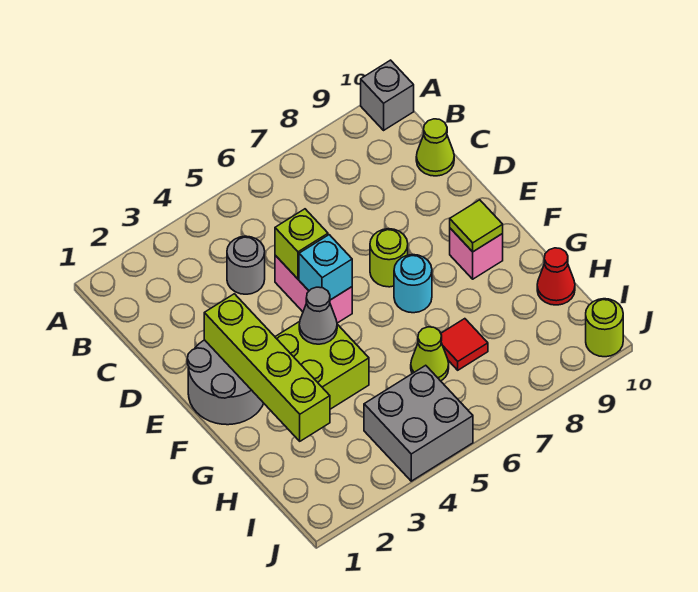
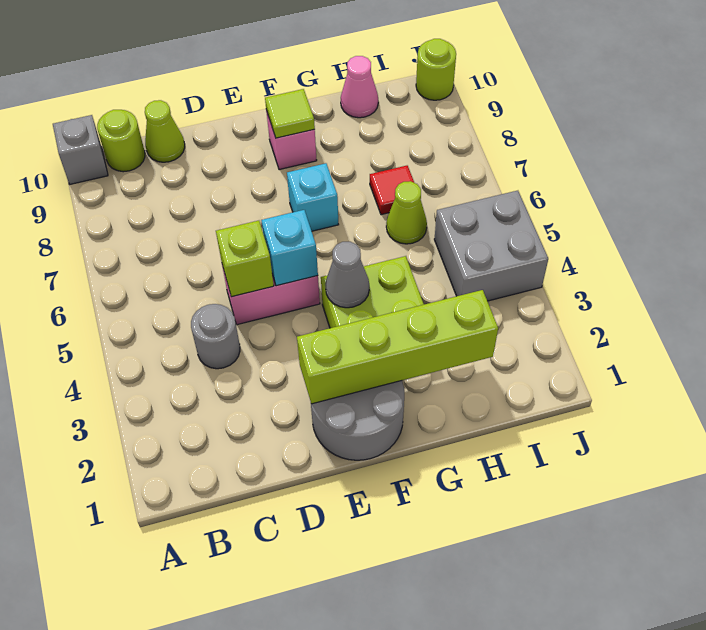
lime 1x1 round brick [370,229,408,287] -> lime 1x1 round brick moved to [97,110,145,172]
cyan 1x1 round brick [394,255,432,313] -> cyan 1x1 brick [287,163,339,231]
red 1x1 cone [537,248,575,305] -> pink 1x1 cone [341,56,378,118]

